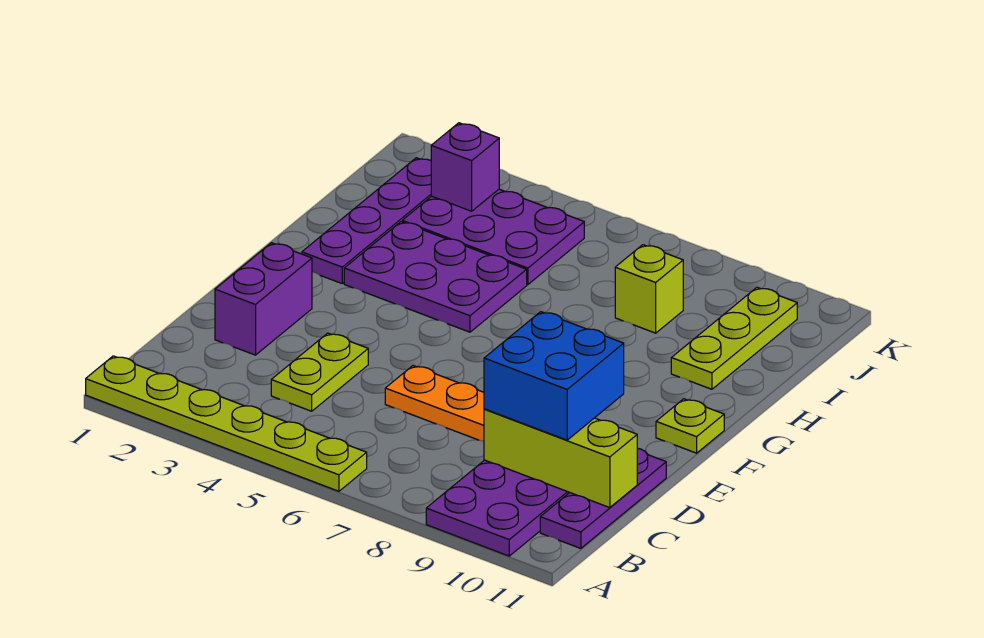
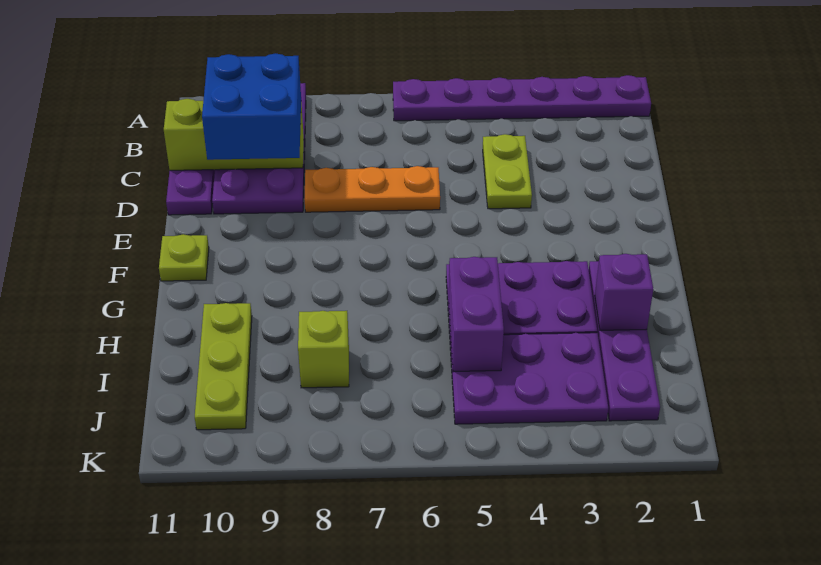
lime 1x6 plate [86,356,367,491] -> purple 1x6 plate [393,75,651,121]
purple 1x2 brick [215,243,312,355] -> purple 1x2 brick moved to [449,257,504,372]
purple 1x1 brick [431,123,499,211] -> purple 1x1 brick moved to [595,254,653,330]

